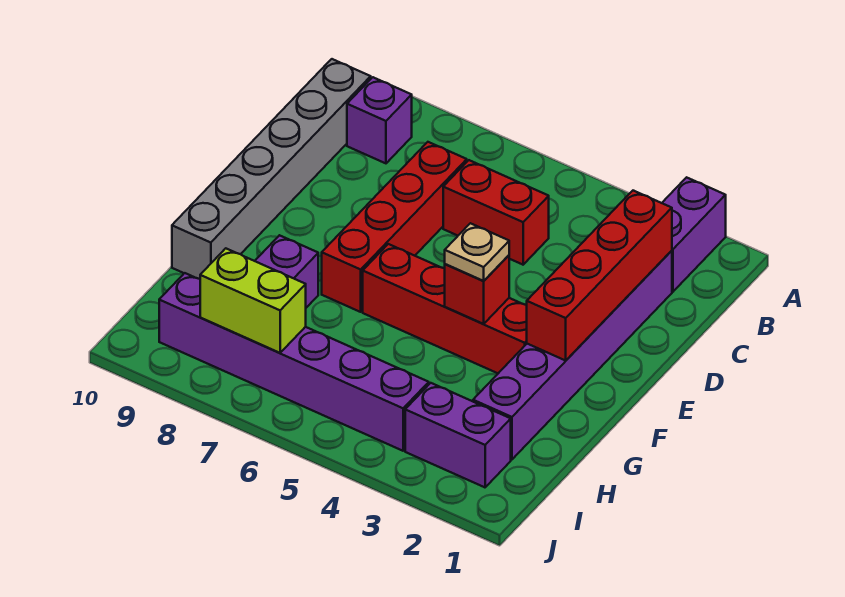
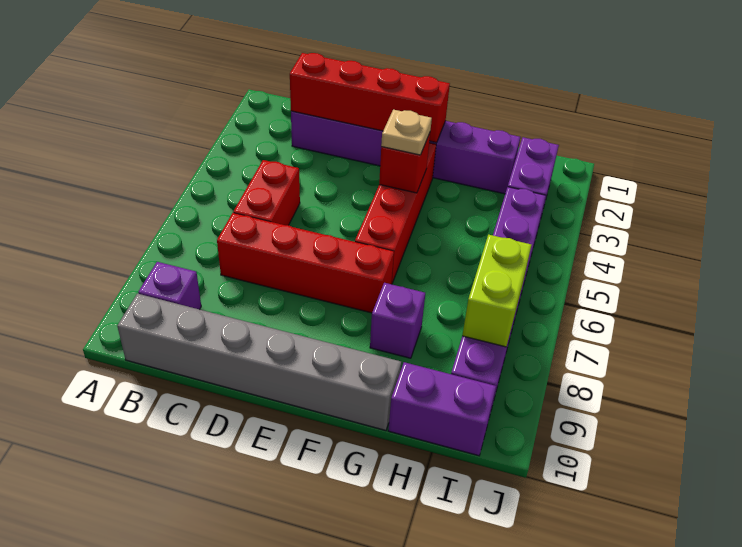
purple 1x2 brick [662,177,726,292] -> purple 1x2 brick moved to [388,362,496,456]

